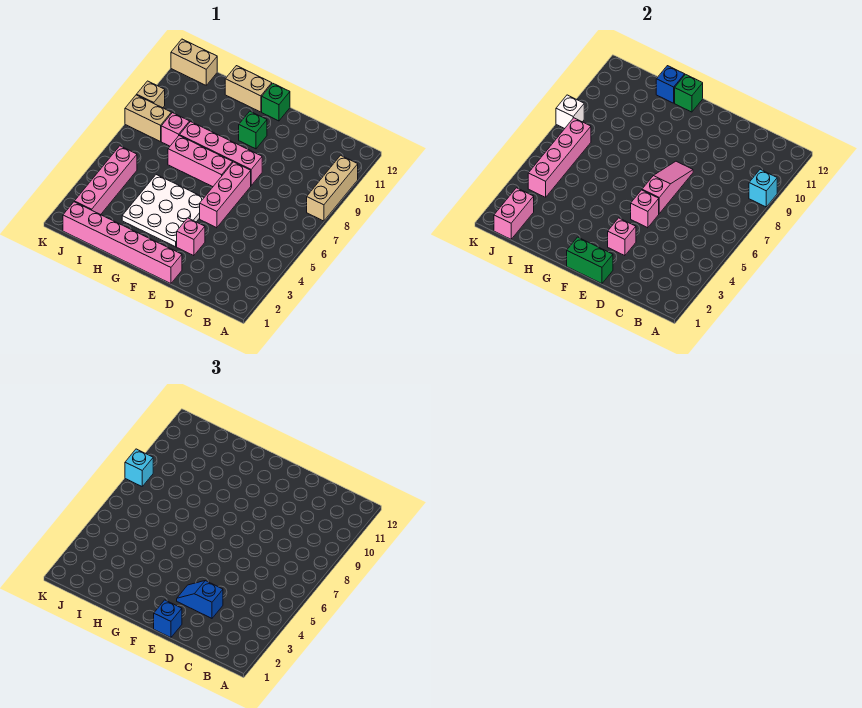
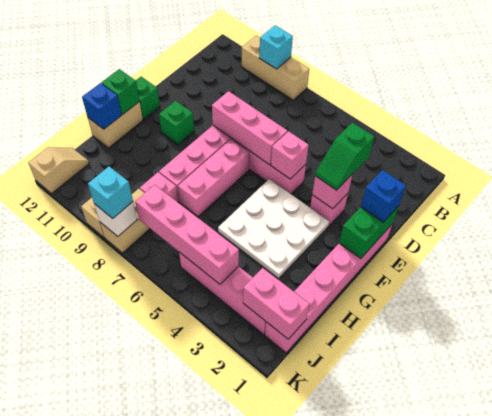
blue 1x2 slope [177,581,223,618] -> green 1x2 slope [315,123,374,190]
pink 1x3 slope [642,161,693,213] -> pink 1x3 brick [212,91,287,165]
tan 1x2 brick [171,39,217,85] -> tan 1x2 slope [28,147,89,194]

